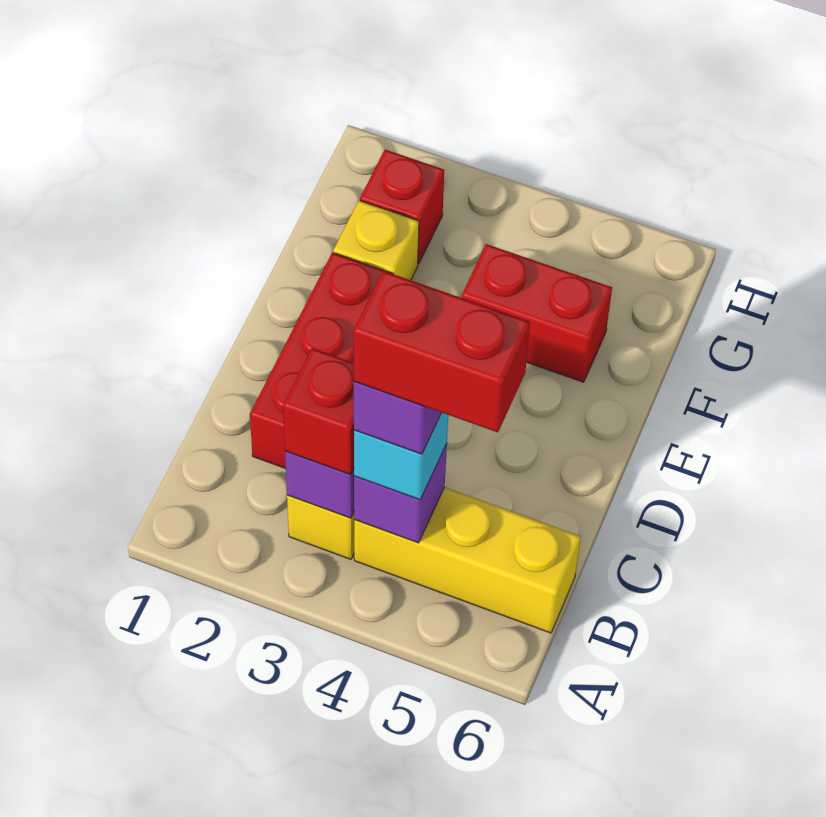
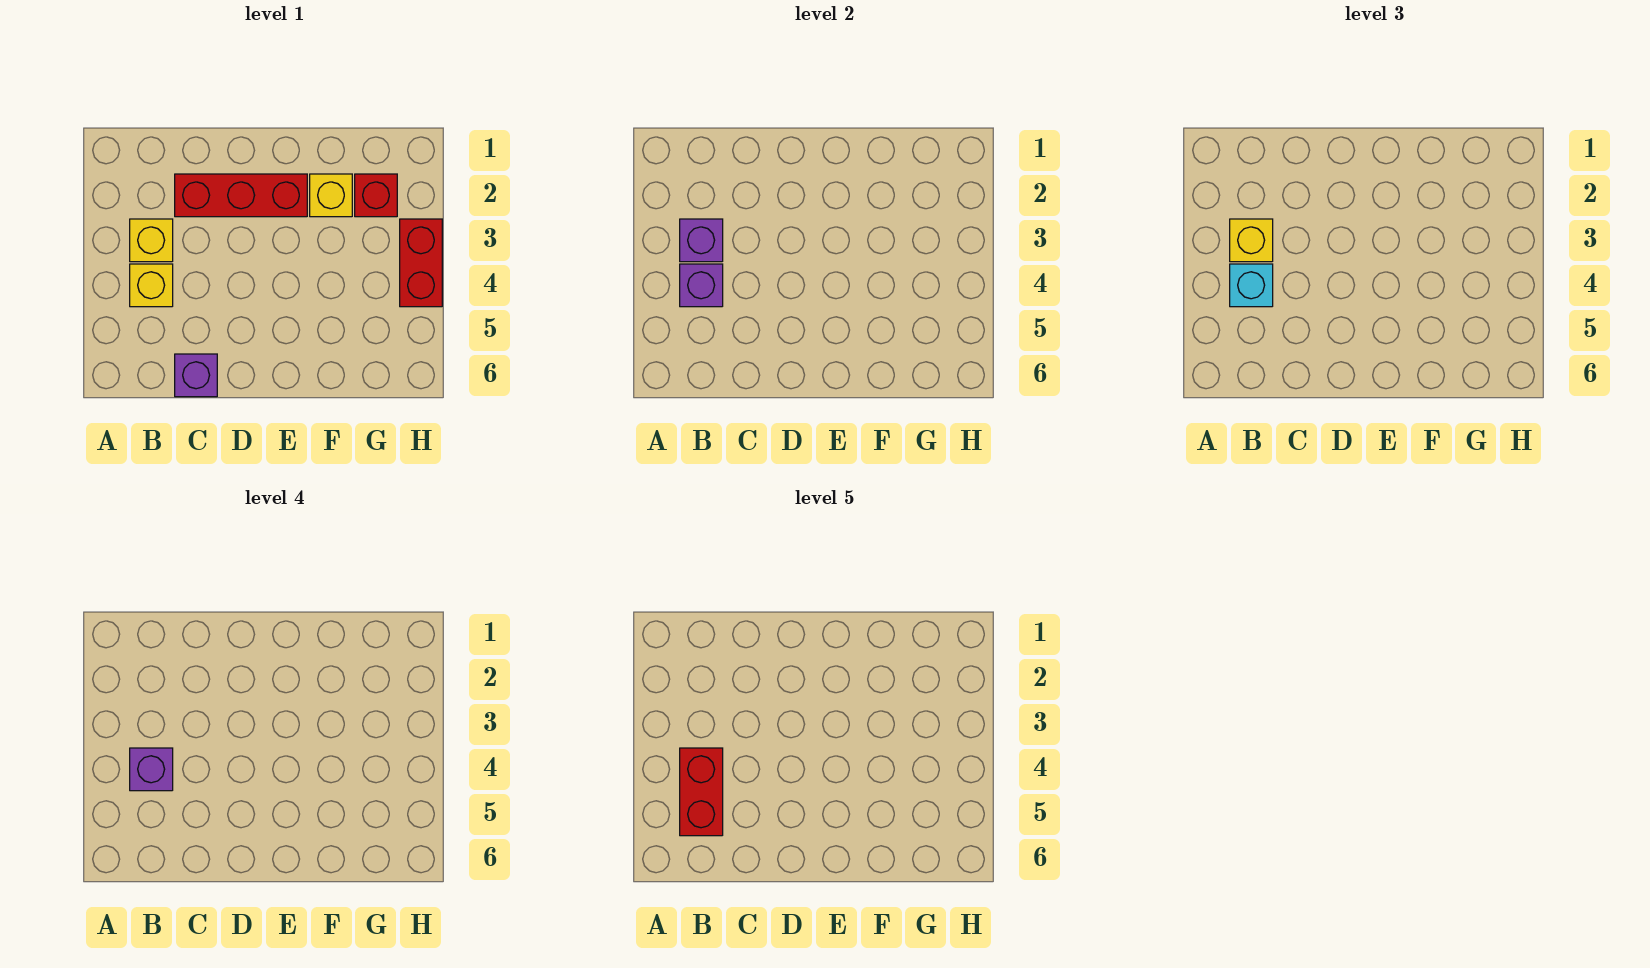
red 1x1 brick [283,348,354,475] -> yellow 1x1 brick [1230,219,1273,262]
yellow 1x3 brick [354,487,581,633] -> yellow 1x1 brick [130,264,173,307]
none -> purple 1x1 brick [175,354,217,397]
red 1x2 brick [462,244,612,382] -> red 1x2 brick moved to [400,219,442,307]

